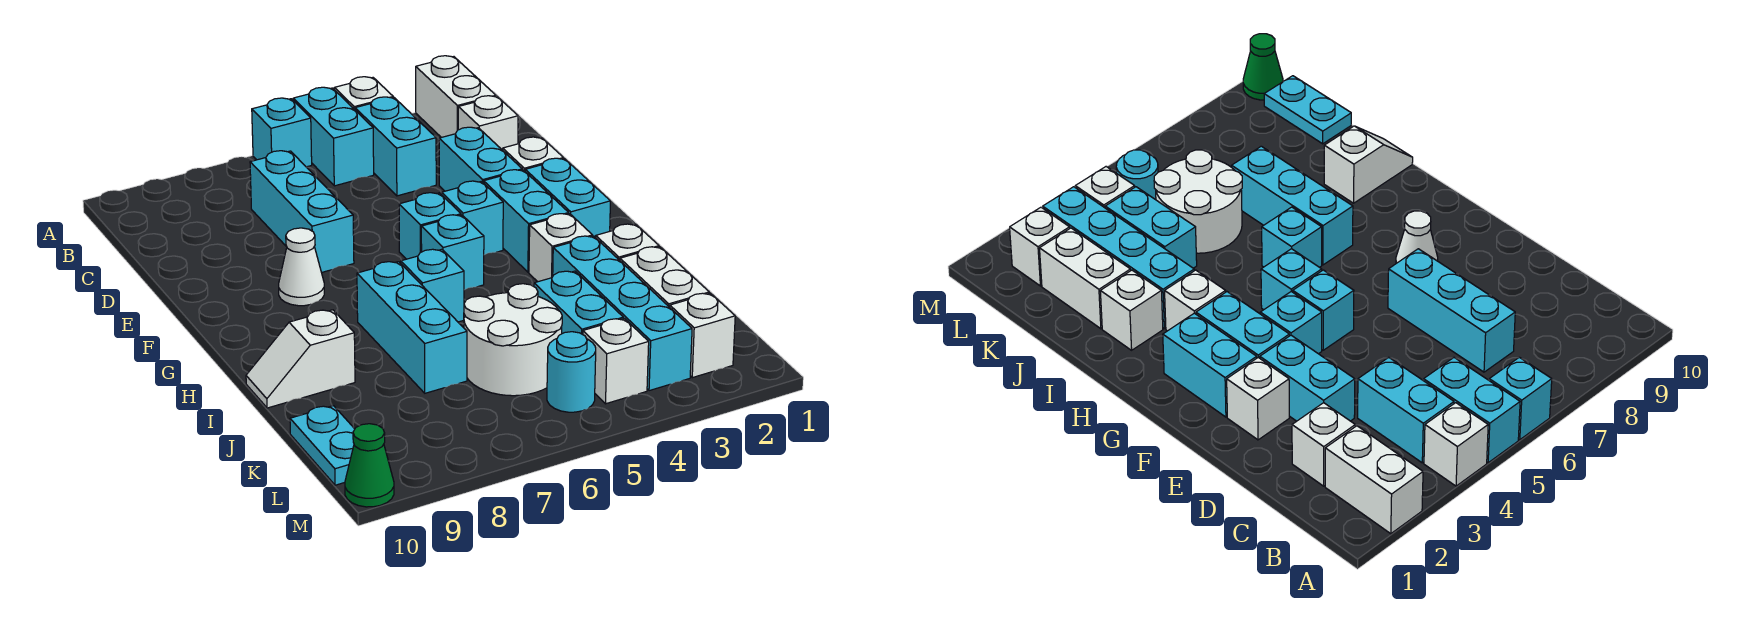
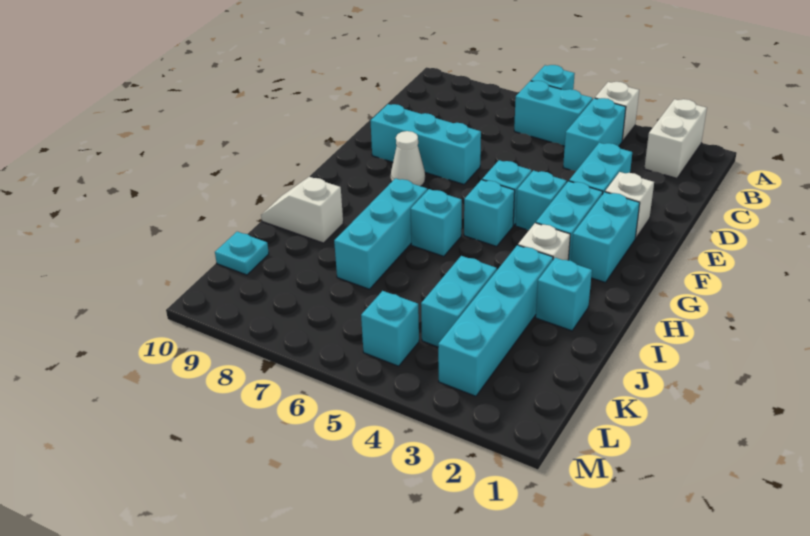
cyan 1x2 brick [293,87,374,186] -> cyan 1x2 brick turned to [514,81,593,146]
white 1x1 brick [458,96,518,150] -> none
cyan 1x3 brick [250,151,354,272] -> cyan 1x3 brick turned to [370,104,481,184]
white 1x1 brick [596,224,659,260] -> cyan 1x1 brick [536,258,592,331]
white 1x2 brick [620,247,709,307] -> none
white 2x2 round brick [464,284,562,396] -> none
cyan 1x2 plate [290,406,355,485] -> cyan 1x1 plate [215,232,269,275]
white 1x1 brick [670,293,735,378] -> none
white 1x1 brick [583,318,649,404] -> none
cyan 1x1 round brick [547,332,596,412] -> cyan 1x1 brick [361,291,419,366]
green 1x1 cone [345,424,394,507] -> none

